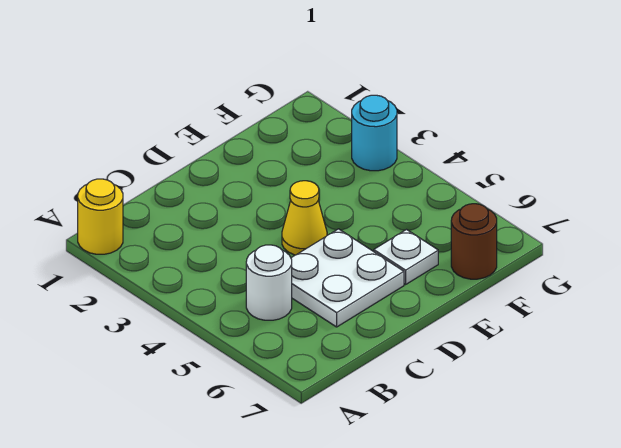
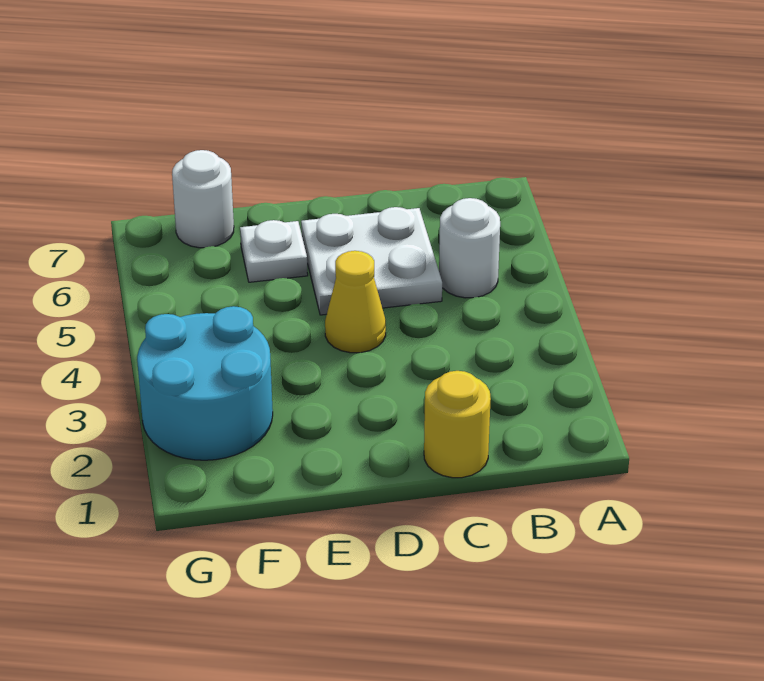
yellow 1x1 round brick [78,179,123,254] -> yellow 1x1 round brick moved to [424,371,491,478]
brown 1x1 round brick [451,204,497,279] -> white 1x1 round brick [172,150,234,248]
cyan 1x1 round brick [352,95,397,171] -> cyan 2x2 round brick [137,306,273,460]

